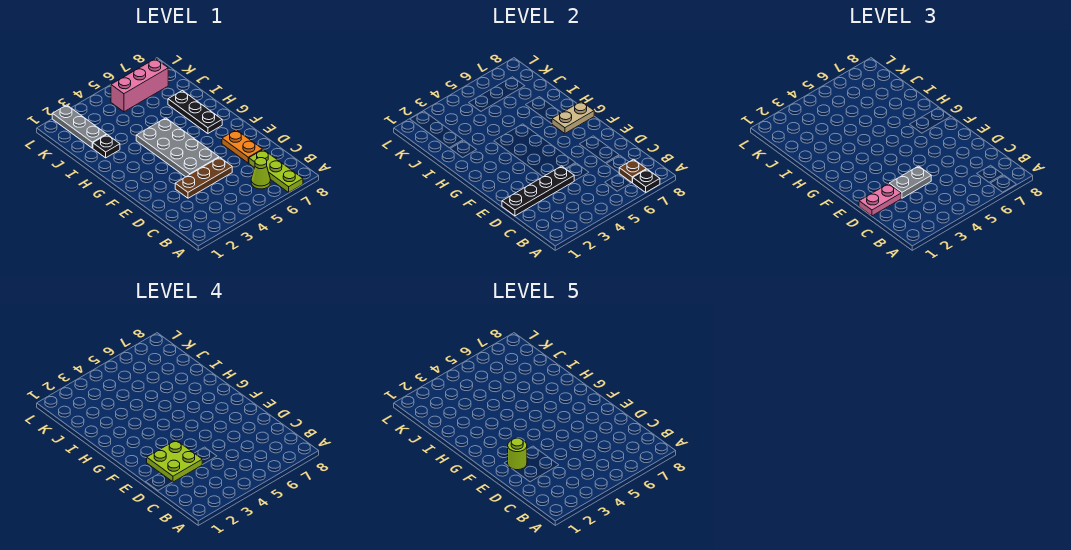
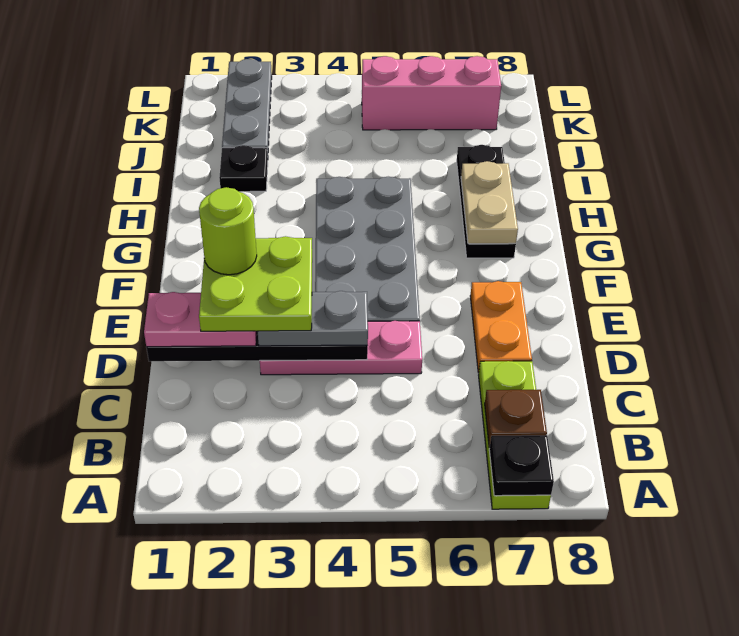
lime 1x1 cone [251,158,270,189] -> none
brown 1x3 plate [175,157,232,198] -> pink 1x3 plate [260,321,422,375]
tan 1x2 plate [552,101,594,133] -> tan 1x2 plate turned to [461,161,518,244]

